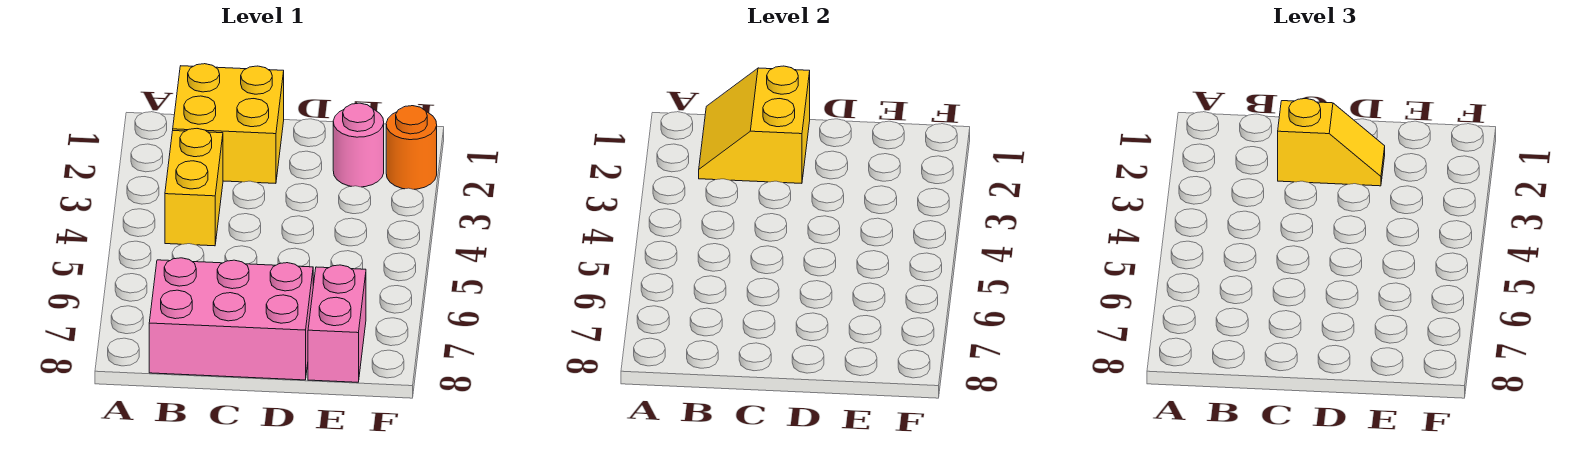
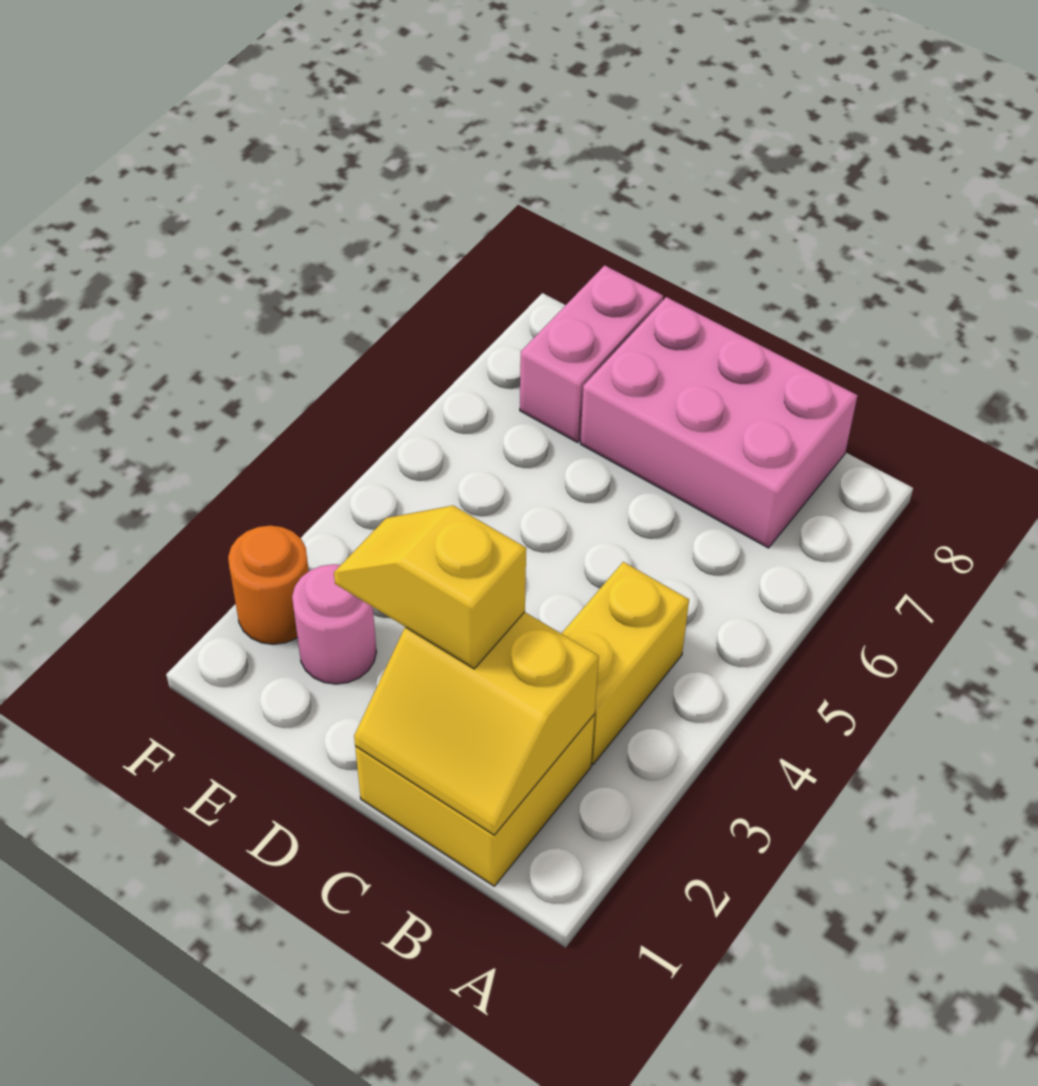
yellow 2x2 slope [699,66,810,183] -> yellow 2x2 slope turned to [354,612,599,835]

